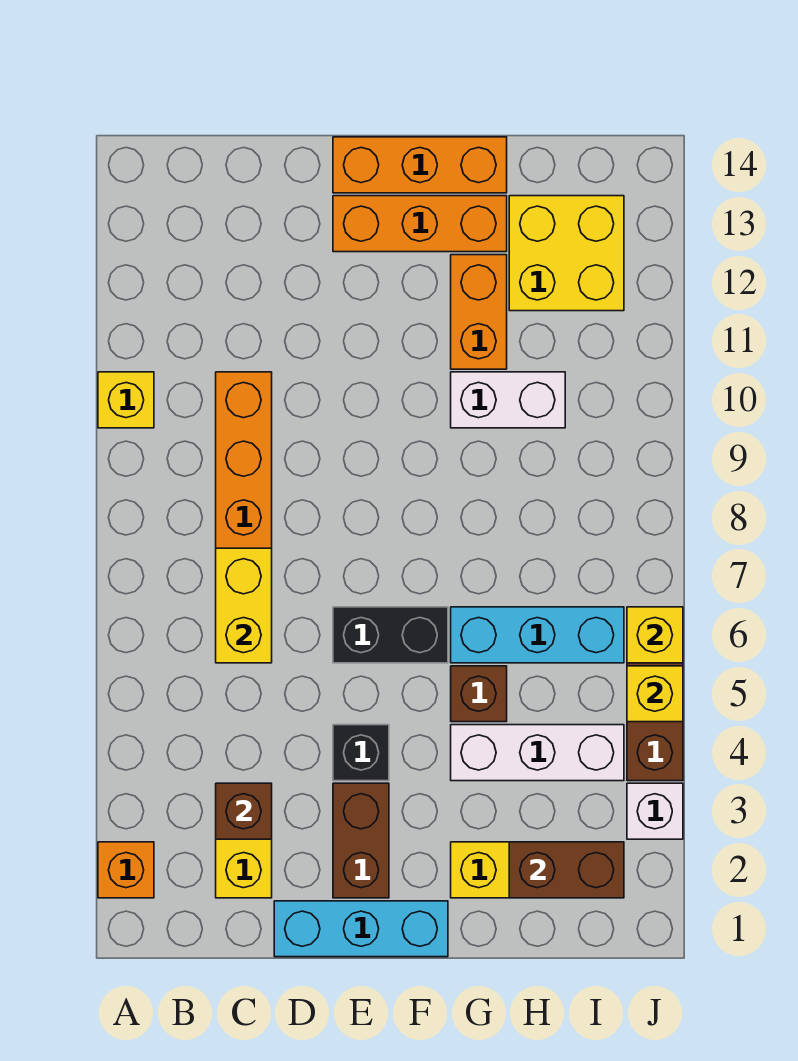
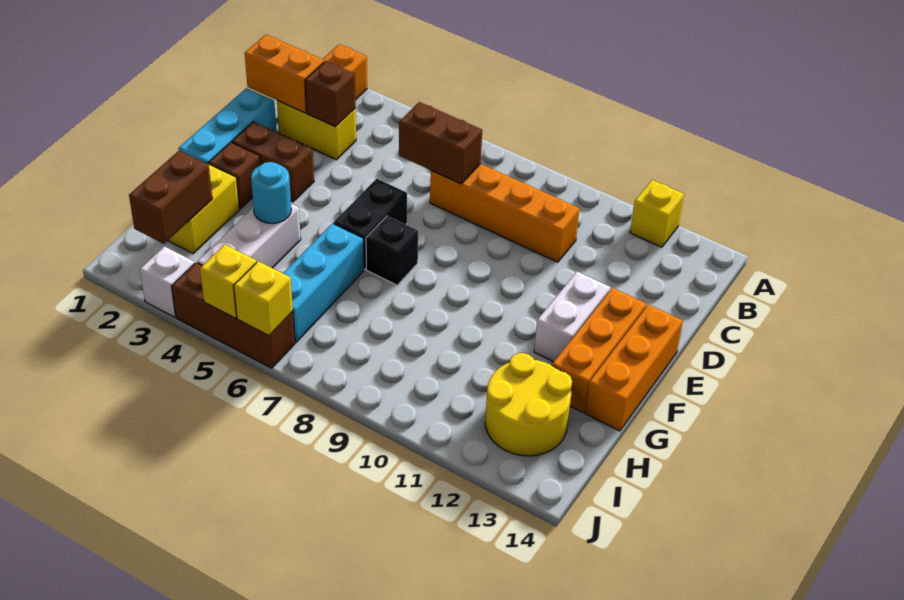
yellow 1x1 brick [98,372,154,428] -> yellow 1x1 brick moved to [630,180,684,247]
yellow 1x2 brick [216,548,272,663] -> brown 1x2 brick [399,102,482,184]
black 1x1 brick [333,725,389,781] -> black 1x1 brick moved to [366,216,418,285]
none -> cyan 1x1 round brick [251,162,291,224]
brown 1x1 brick [451,666,507,722] -> brown 1x1 brick moved to [209,142,260,209]
white 1x2 brick [451,372,565,428] -> white 1x2 brick moved to [534,272,610,362]
orange 1x2 brick [451,255,507,369] -> orange 1x2 brick moved to [245,35,324,113]
yellow 2x2 brick [509,196,624,311] -> yellow 2x2 round brick [485,353,572,456]

